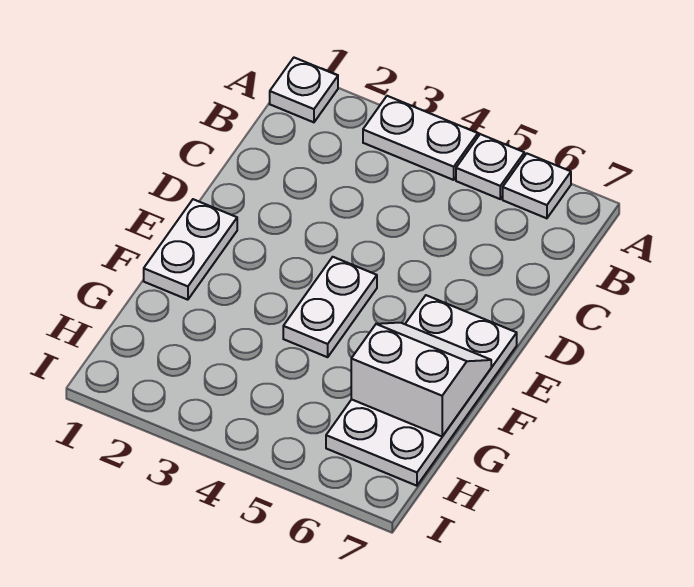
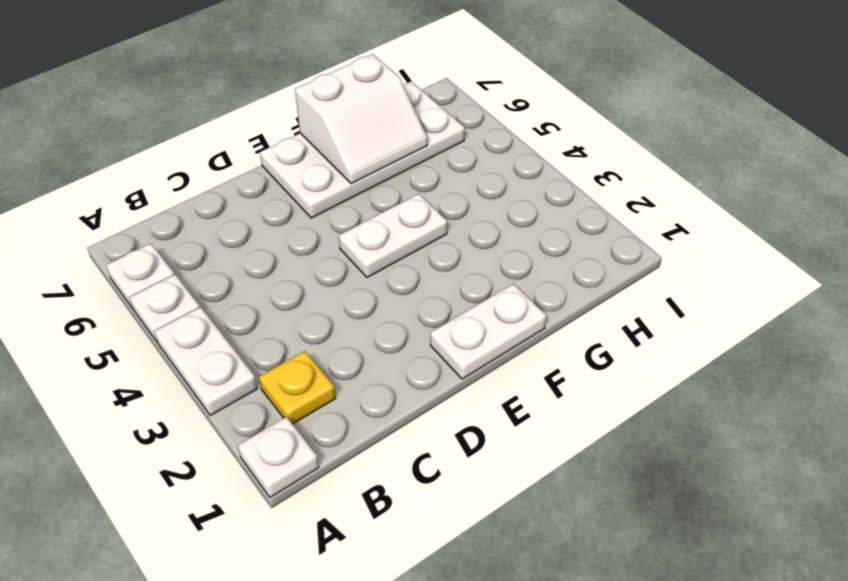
none -> yellow 1x1 plate [259,351,336,424]
white 2x2 slope [351,323,491,436] -> white 2x2 slope turned to [295,54,428,184]

